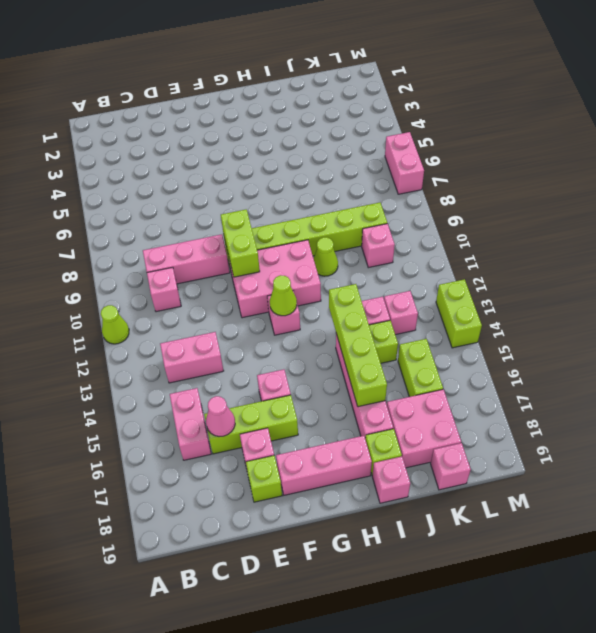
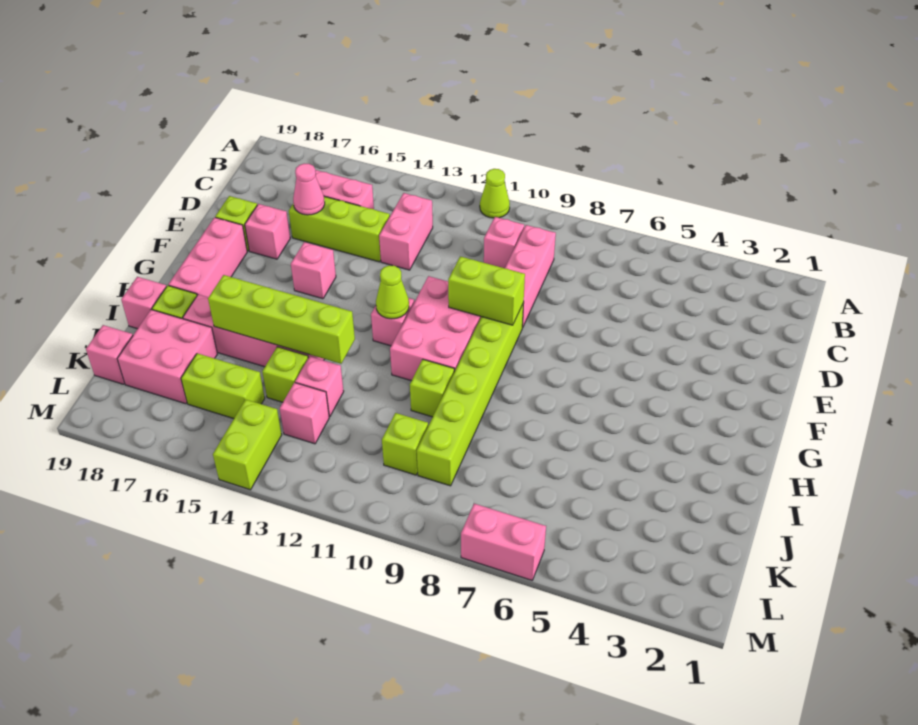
lime 1x3 brick [204,395,298,454] -> lime 1x3 brick turned to [289,197,390,262]
lime 1x1 cone [313,237,338,276] -> lime 1x1 brick [410,360,454,417]
pink 1x1 brick [362,224,395,268] -> lime 1x1 brick [382,413,428,475]
lime 1x2 brick [436,279,482,348] -> lime 1x2 brick turned to [213,400,282,490]

